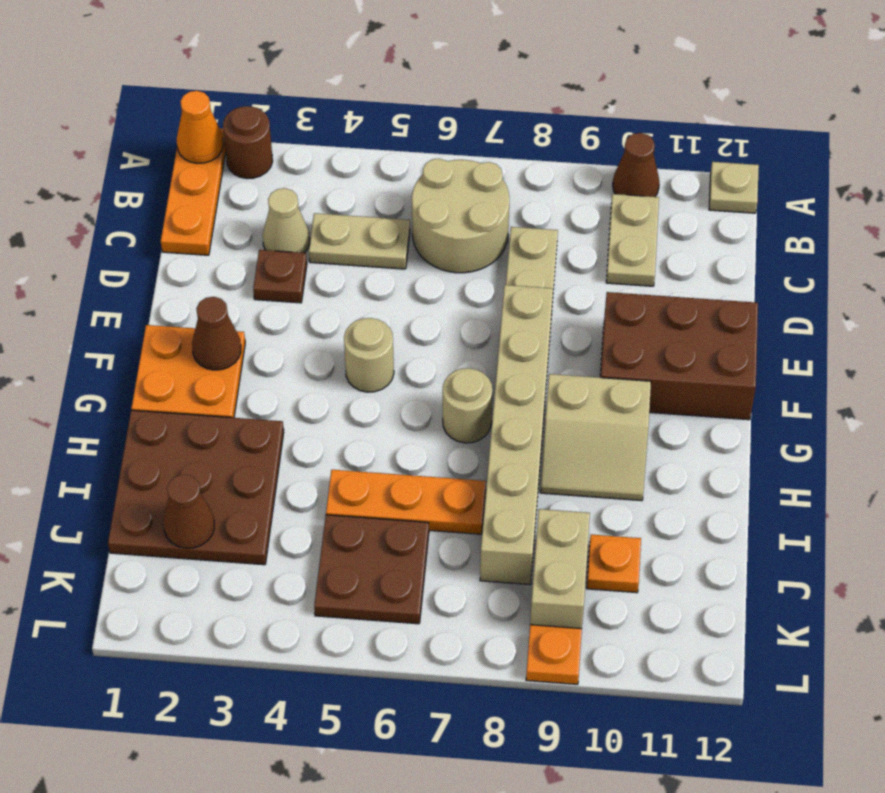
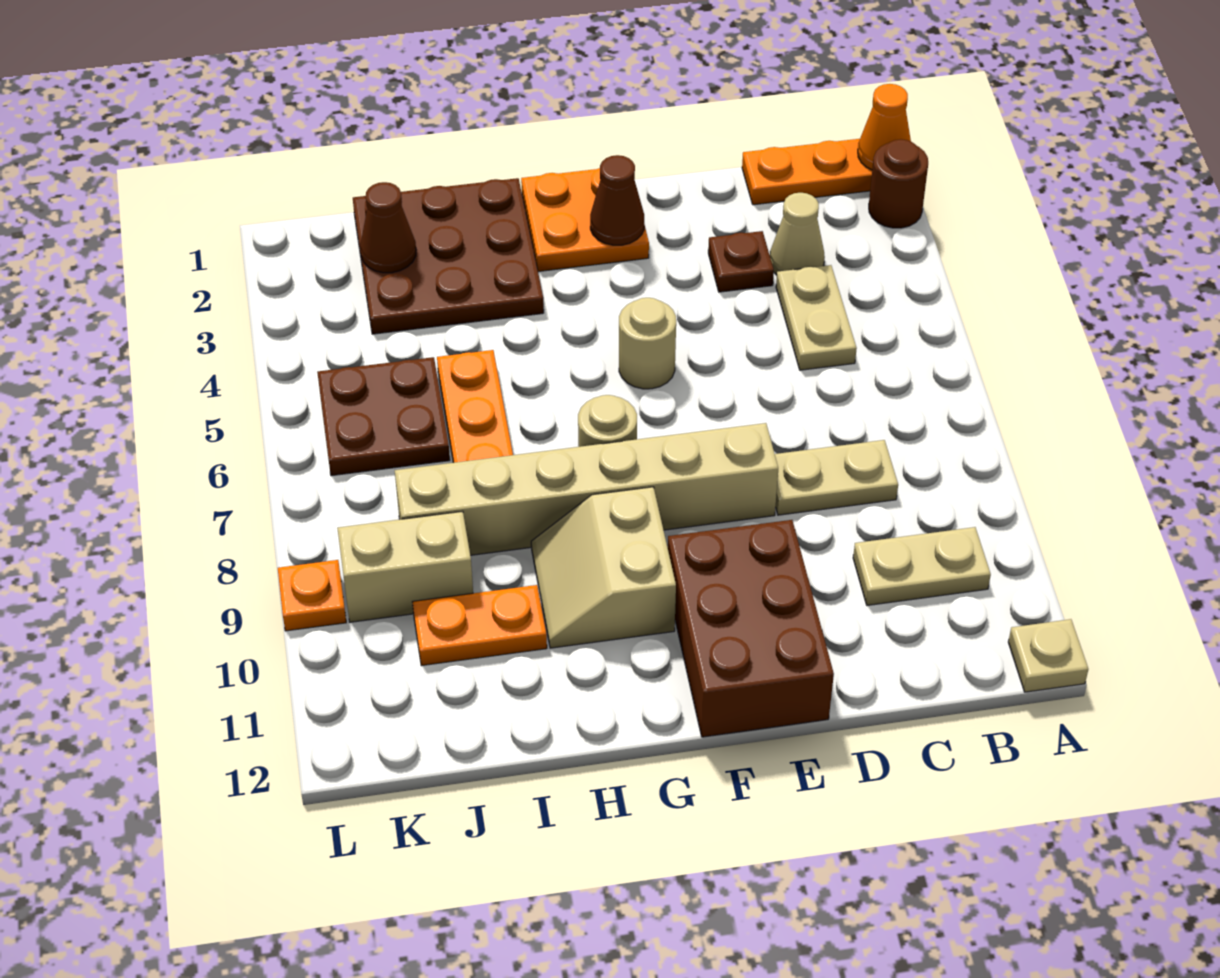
brown 1x1 cone [613,133,659,197] -> none
tan 2x2 round brick [412,159,509,273] -> none
orange 1x1 plate [587,534,641,593] -> orange 1x2 plate [413,585,547,666]

